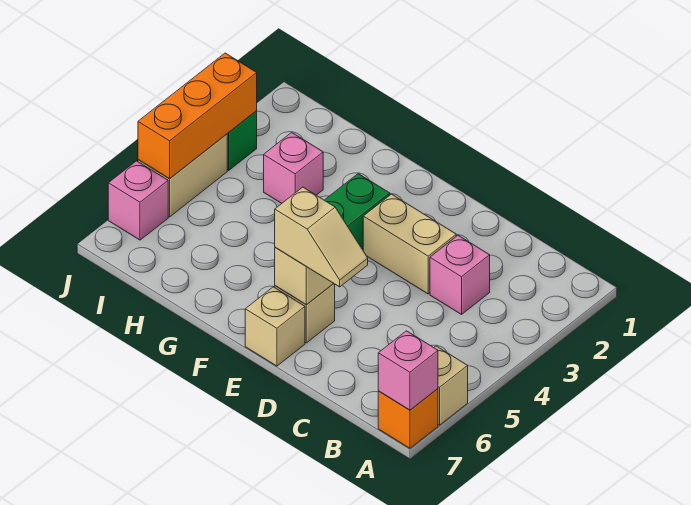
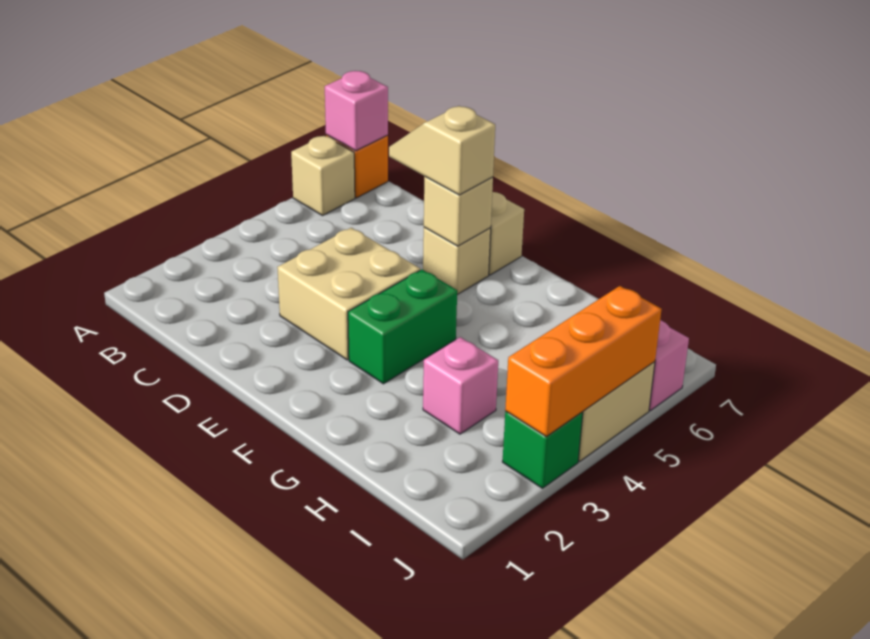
pink 1x1 brick [430,236,490,314] -> none
tan 1x2 brick [363,194,456,294] -> tan 2x2 brick [277,228,420,360]

